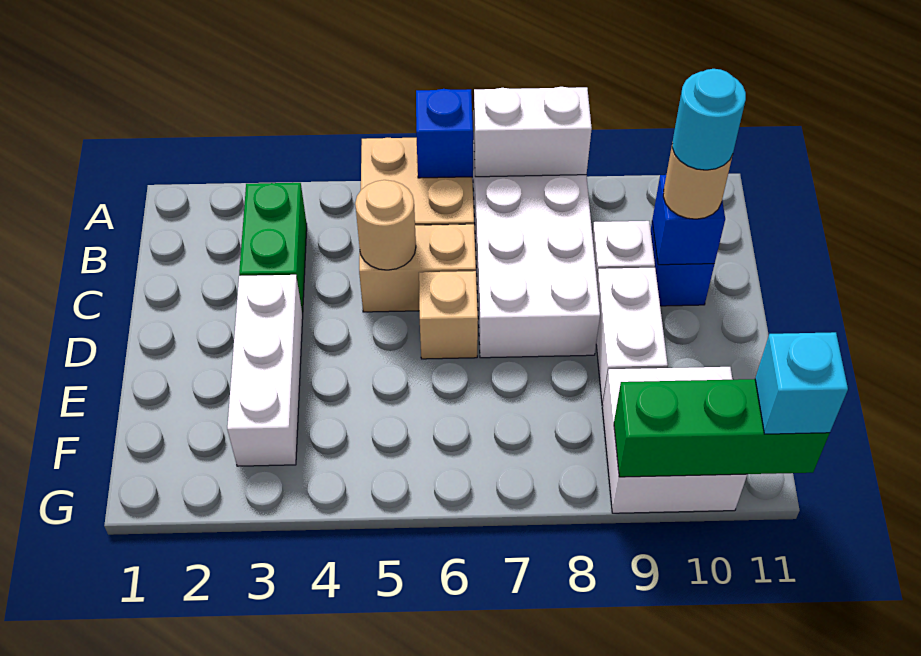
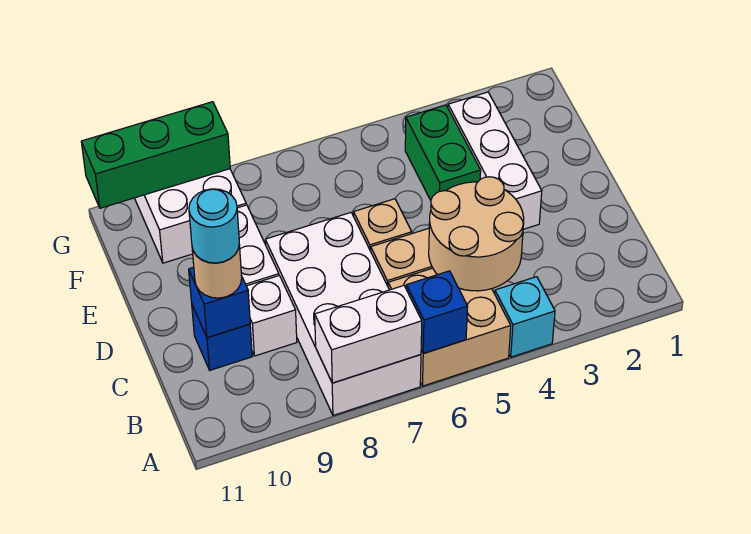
green 1x2 brick [239,183,307,313] -> green 1x2 brick moved to [405,105,481,200]
tan 1x1 round brick [355,180,416,270] -> tan 2x2 round brick [429,177,524,291]
cyan 1x1 brick [755,332,848,434] -> cyan 1x1 brick moved to [495,277,555,357]

